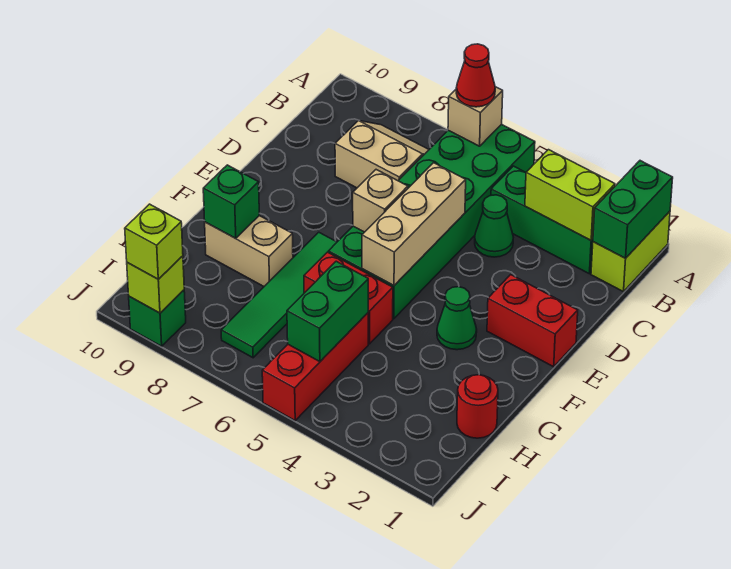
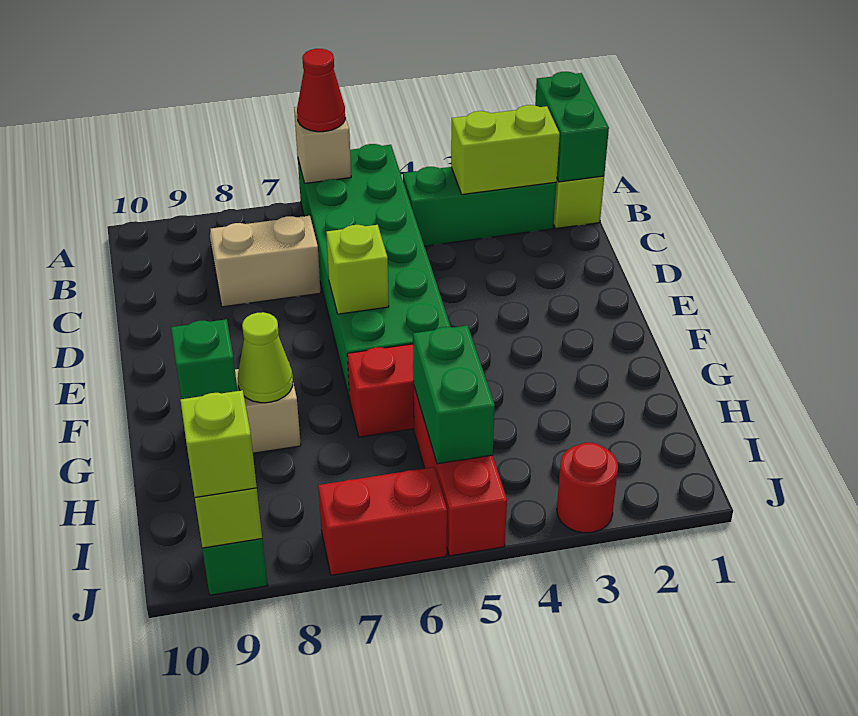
green 1x1 cone [475,195,513,257] -> none
tan 1x3 brick [362,163,466,286] -> none
red 1x2 brick [487,275,578,367] -> red 1x2 brick moved to [318,467,447,575]
tan 1x1 brick [353,170,408,232] -> lime 1x1 brick [326,225,389,314]
green 1x1 cone [437,287,477,350] -> none
green 1x4 tile [221,232,337,358] -> none
none -> lime 1x1 cone [238,312,293,403]
red 1x1 round brick [457,375,498,438] -> red 1x1 round brick moved to [557,443,618,533]

